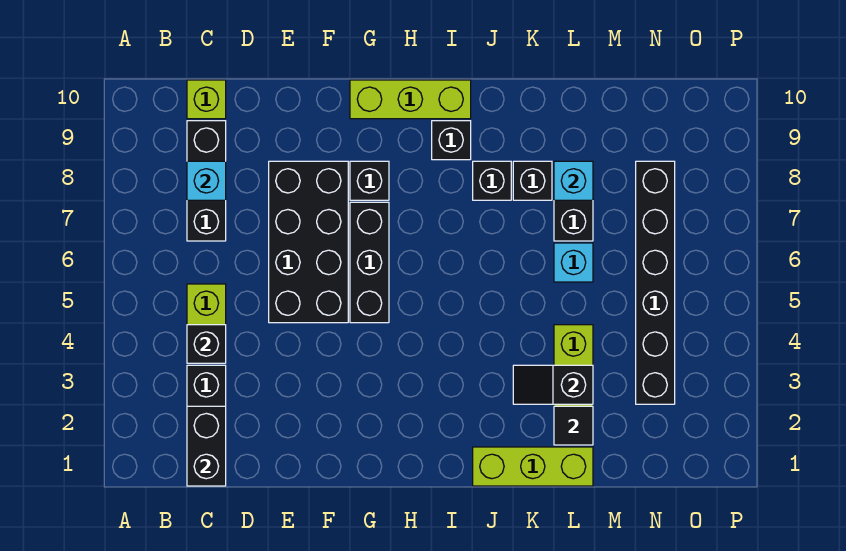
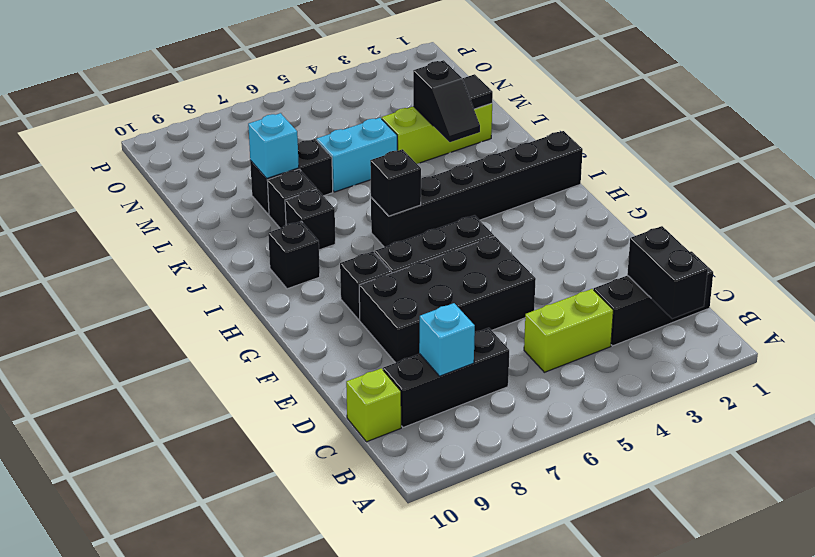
black 1x2 brick [187,406,226,486] -> black 1x2 brick turned to [627,226,708,319]
black 1x1 brick [187,325,226,363] -> black 1x1 brick moved to [370,149,421,216]
lime 1x3 brick [350,80,471,119] -> none
lime 1x3 brick [473,447,593,486] -> none
cyan 1x1 brick [554,243,593,282] -> cyan 1x2 brick [317,118,397,192]
black 1x6 brick [636,161,675,404] -> black 1x6 brick moved to [371,131,583,247]

